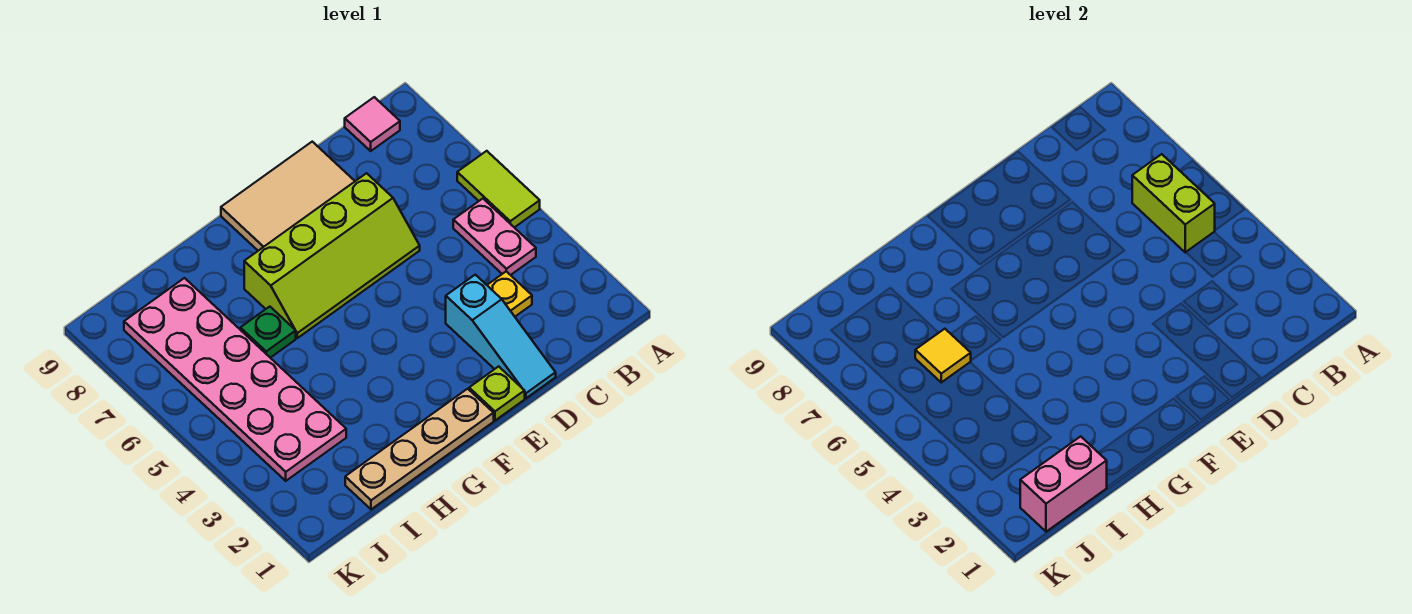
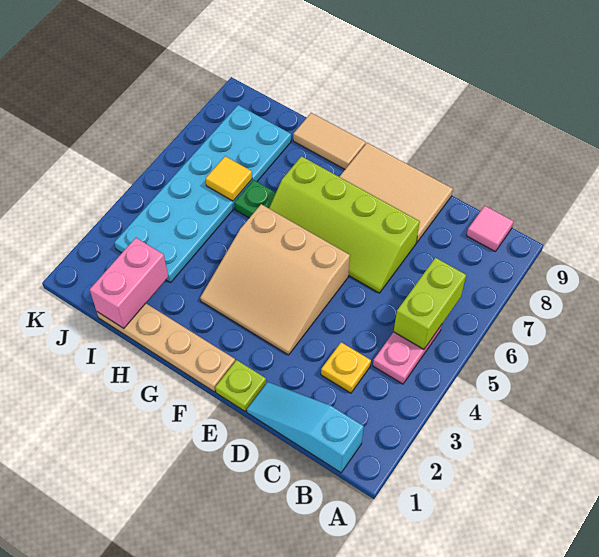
lime 1x2 tile [457,151,540,228] -> none
cyan 1x3 slope [446,275,556,398] -> cyan 1x3 slope turned to [247,382,364,473]
none -> tan 3x3 slope [200,204,350,355]
none -> tan 1x2 tile [293,113,366,169]
pink 1x2 brick [1020,436,1107,532] -> pink 1x2 brick turned to [90,238,168,328]
pink 2x6 plate [124,278,346,481] -> cyan 2x6 plate [114,105,291,283]

